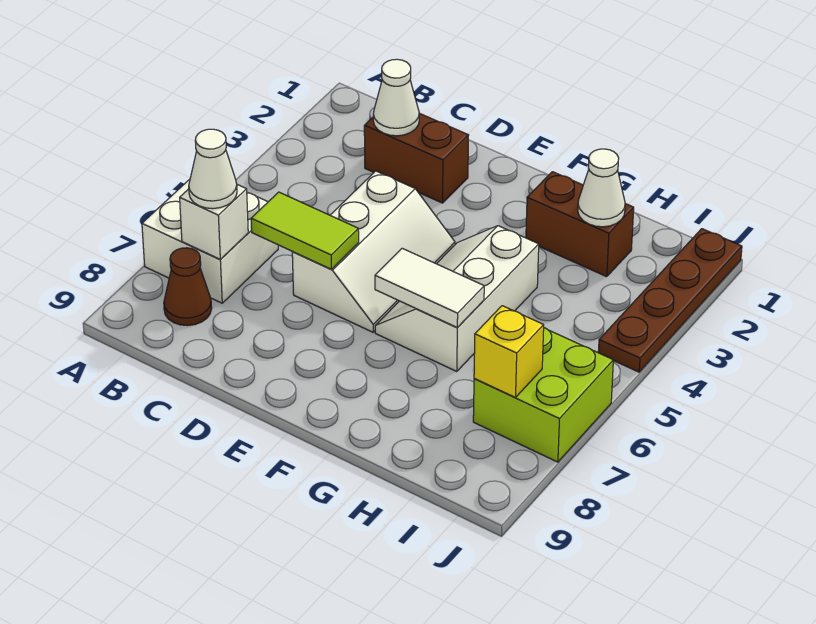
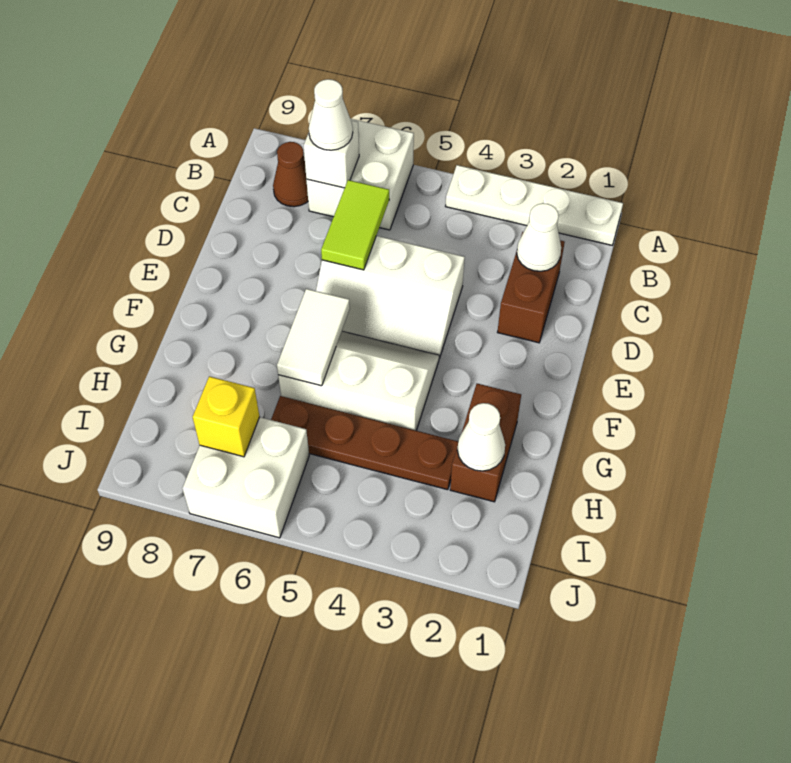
none -> white 1x4 plate [446,165,623,245]
lime 2x2 brick [473,328,613,462] -> white 2x2 brick [182,417,309,538]
brown 1x4 plate [598,229,742,372] -> brown 1x4 plate moved to [271,396,458,490]

